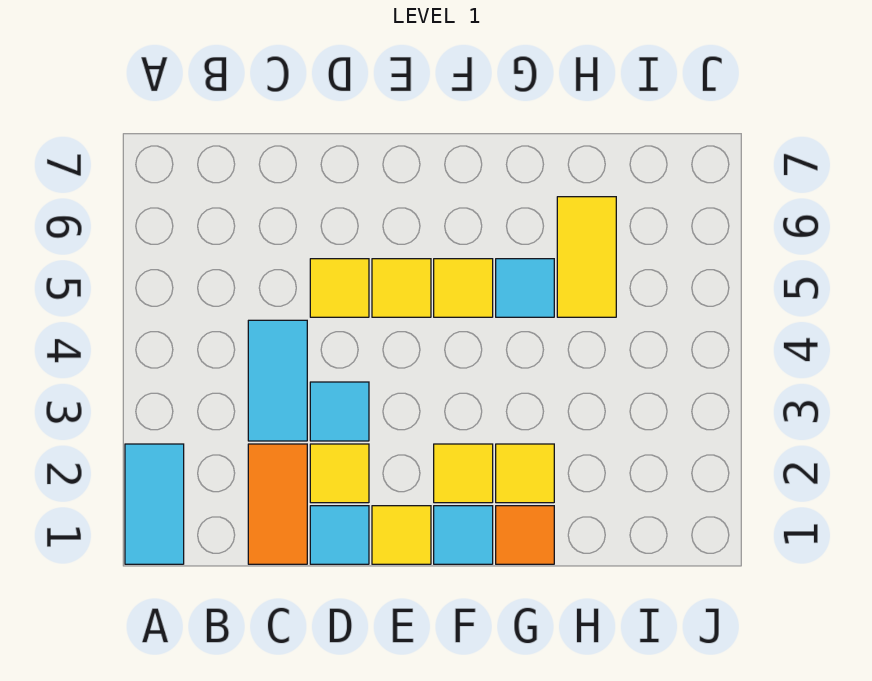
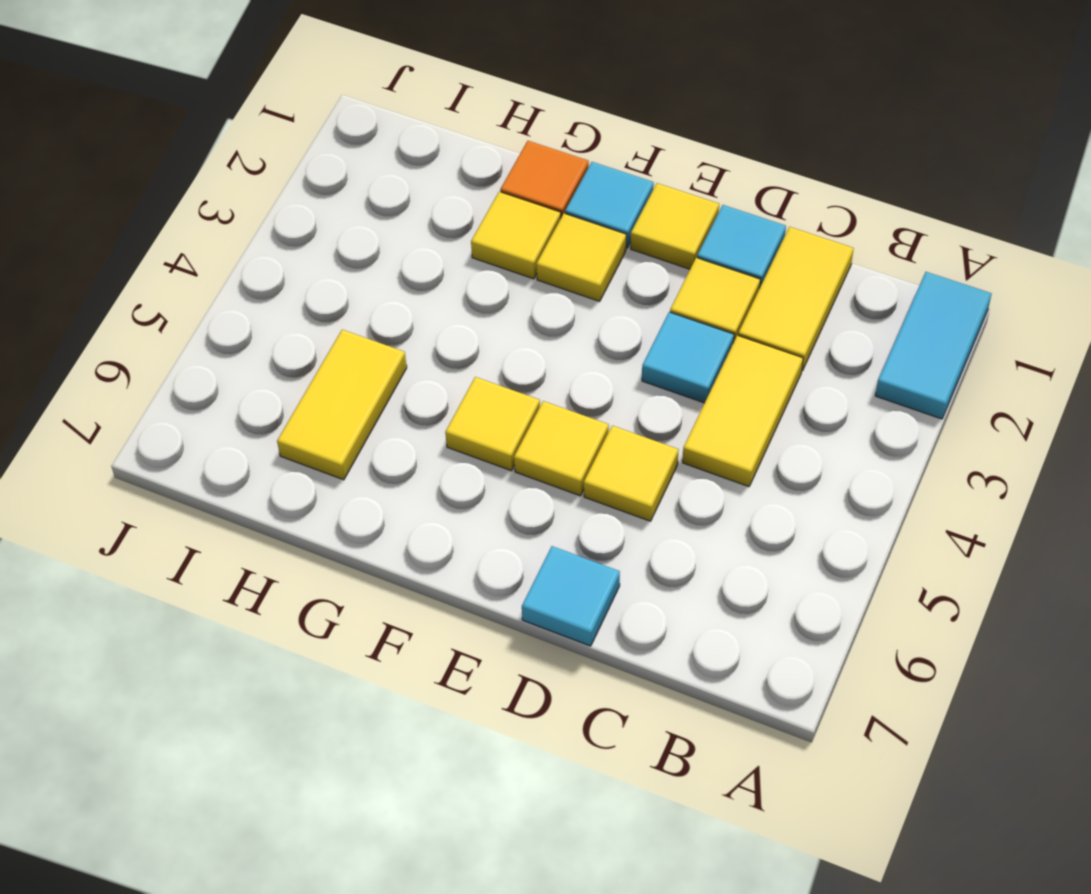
orange 1x2 tile [248,444,307,564] -> yellow 1x2 tile [738,227,854,371]
cyan 1x2 tile [248,320,307,441] -> yellow 1x2 tile [683,335,803,487]
cyan 1x1 tile [496,259,554,317] -> cyan 1x1 tile moved to [522,546,620,646]

